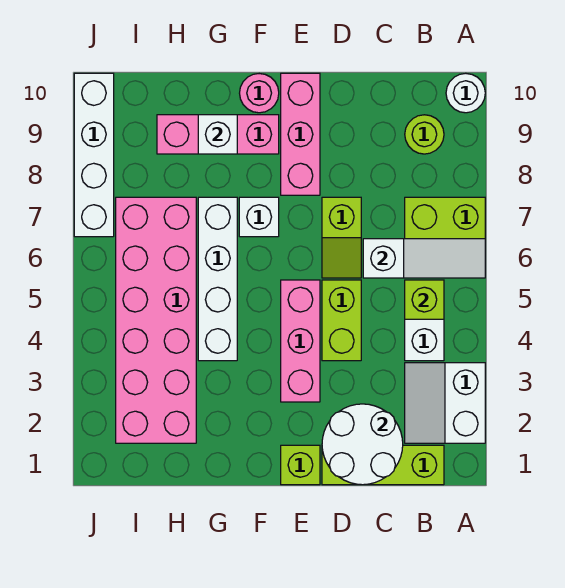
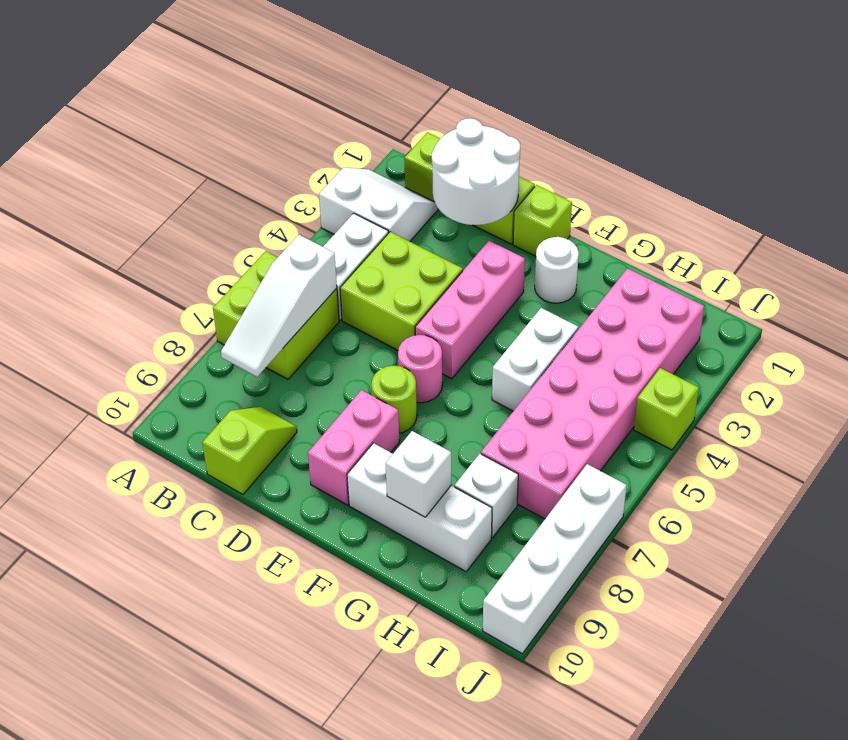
white 2x2 slope [405,363,485,443] -> white 2x2 slope turned to [319,167,438,241]
white 1x3 slope [363,239,485,278] -> white 1x3 slope turned to [221,235,337,377]
white 1x1 round brick [446,73,485,113] -> white 1x1 round brick moved to [535,237,579,303]
lime 1x1 brick [405,280,444,319] -> lime 1x1 brick moved to [634,368,699,450]
lime 1x1 round brick [405,115,444,154] -> lime 1x1 round brick moved to [371,366,417,433]
lime 1x2 brick [322,280,361,361] -> lime 2x2 brick [340,232,463,350]
lime 1x2 slope [322,197,361,278] -> lime 1x2 slope moved to [202,407,297,494]
pink 1x3 brick [281,73,320,195] -> pink 1x2 brick [308,390,399,505]
white 1x1 brick [239,197,279,237] -> white 1x1 brick moved to [455,454,518,538]
pink 1x3 brick [157,115,279,154] -> white 1x3 brick [347,443,492,571]
pink 1x1 round brick [240,74,279,113] -> pink 1x1 round brick moved to [398,335,442,403]
white 1x4 brick [198,197,237,361] -> white 1x2 brick [492,308,578,411]

